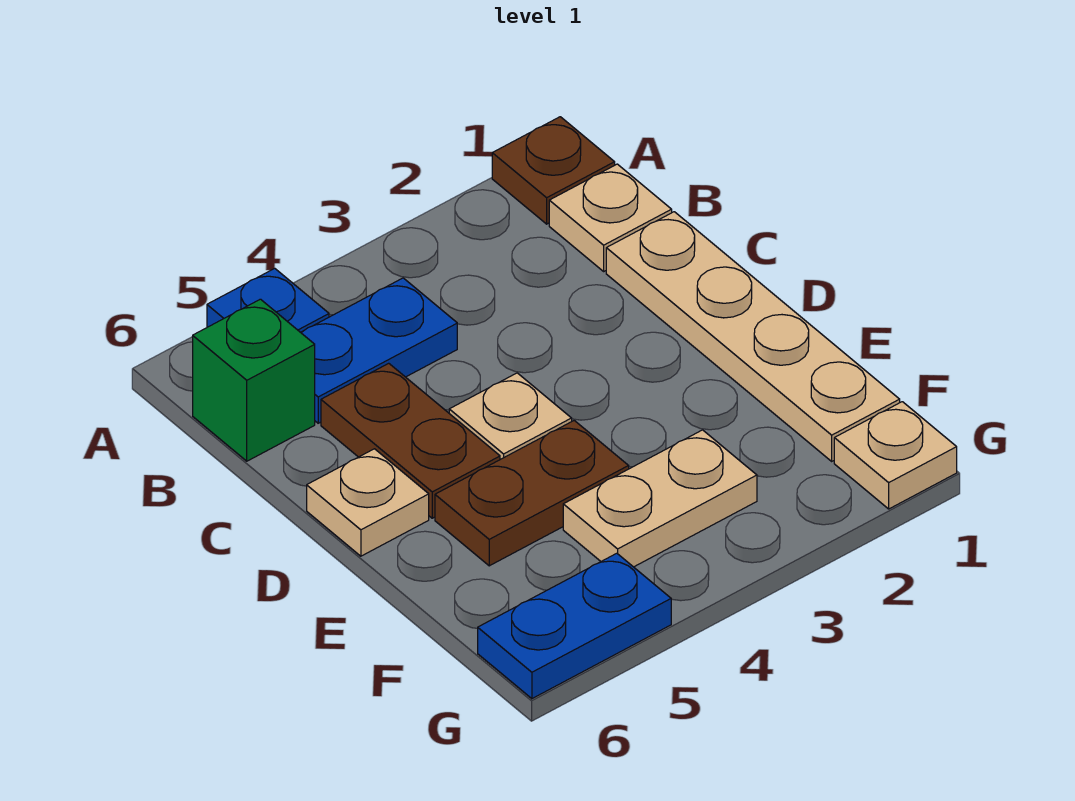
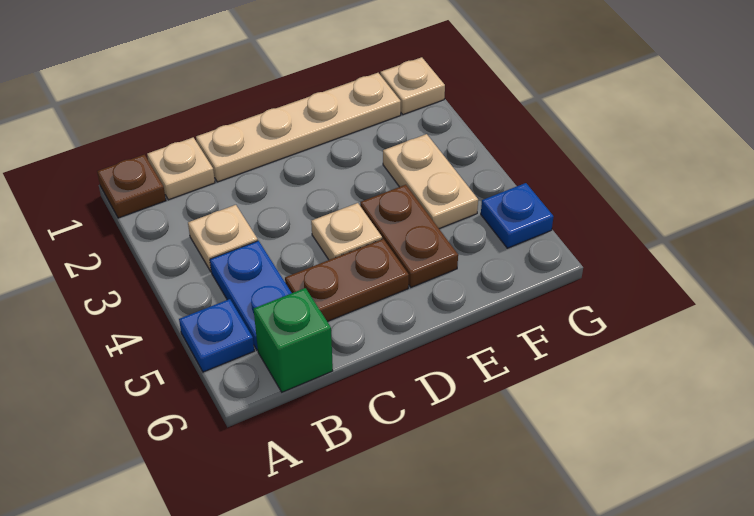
tan 1x1 plate [307,449,429,556] -> tan 1x1 plate moved to [188,205,258,271]
blue 1x2 plate [478,553,671,699] -> blue 1x1 plate [481,183,554,248]

